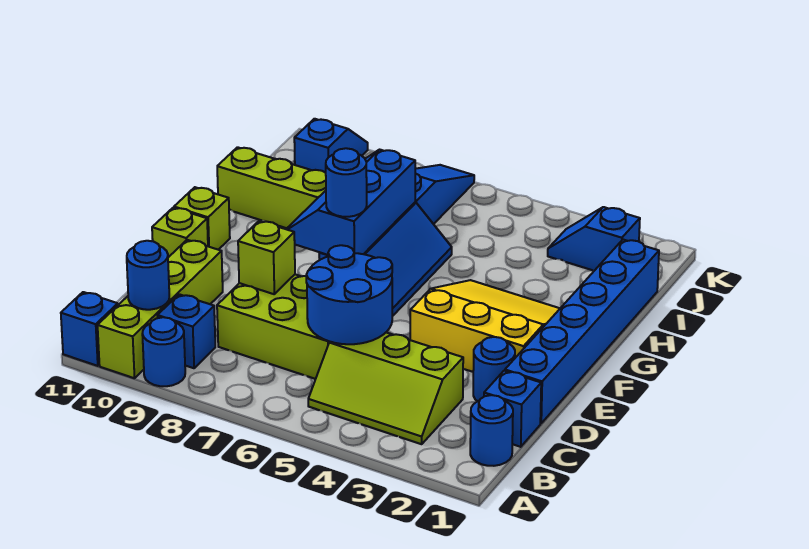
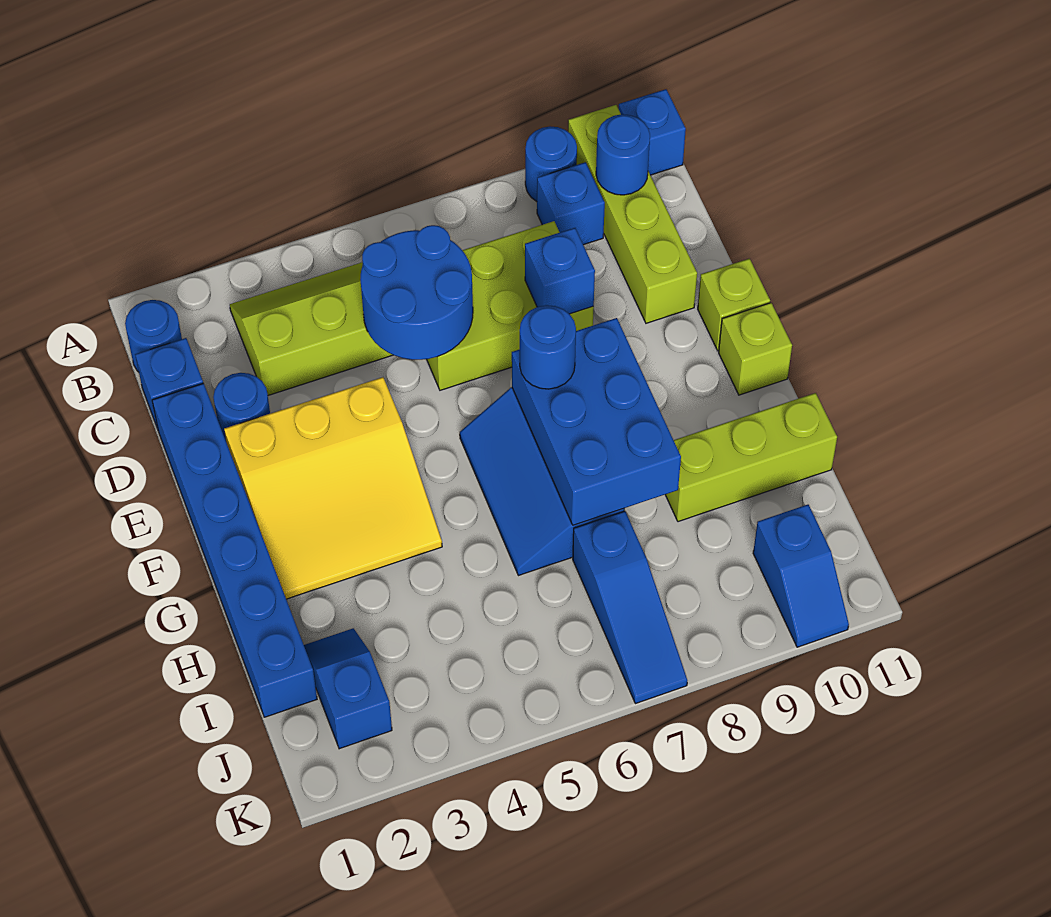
lime 1x1 brick [238,221,295,294] -> blue 1x1 brick [525,228,595,314]
blue 2x3 slope [287,150,415,255] -> blue 2x3 brick [512,318,681,525]
blue 1x2 slope [548,207,640,271] -> blue 1x2 slope turned to [304,628,392,749]

